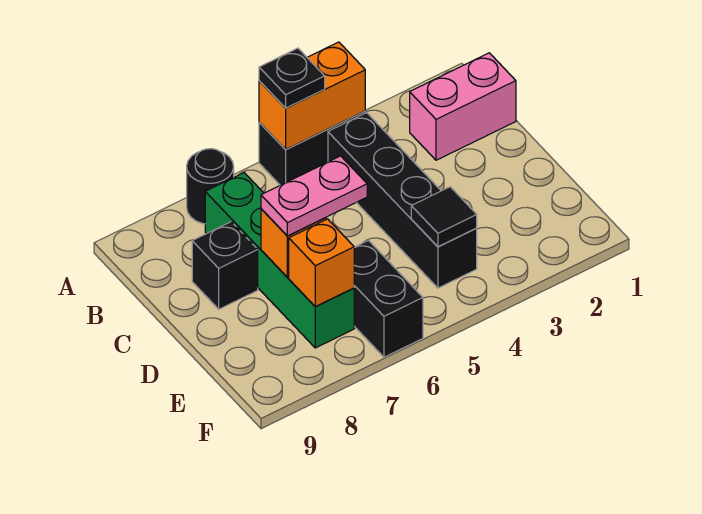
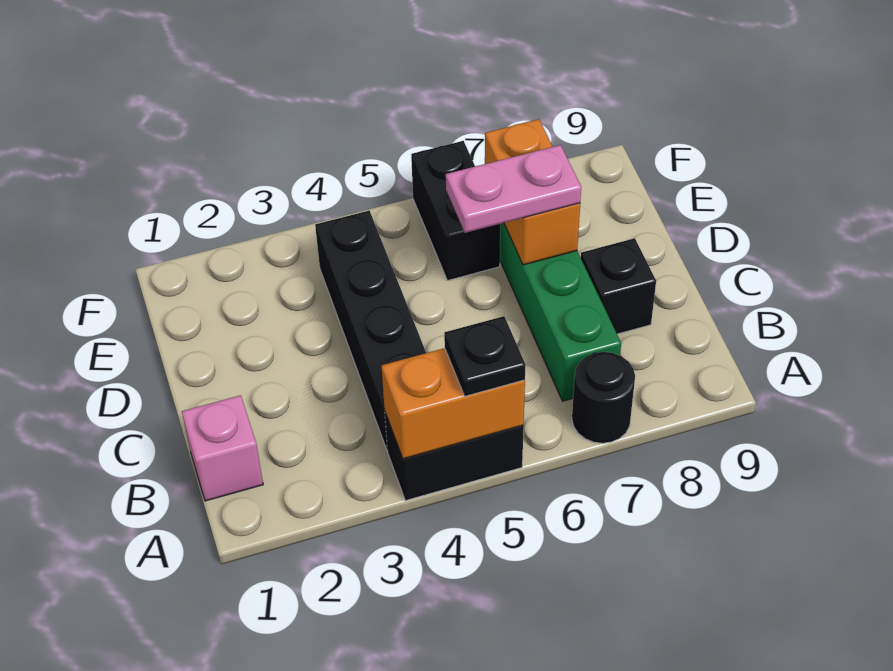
pink 1x2 brick [410,53,516,160] -> pink 1x1 brick [182,395,263,501]
black 1x1 tile [411,187,477,247] -> none

